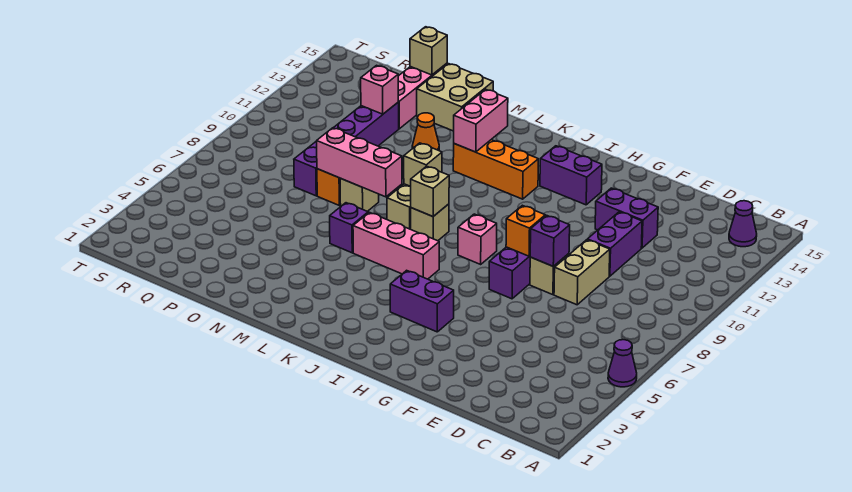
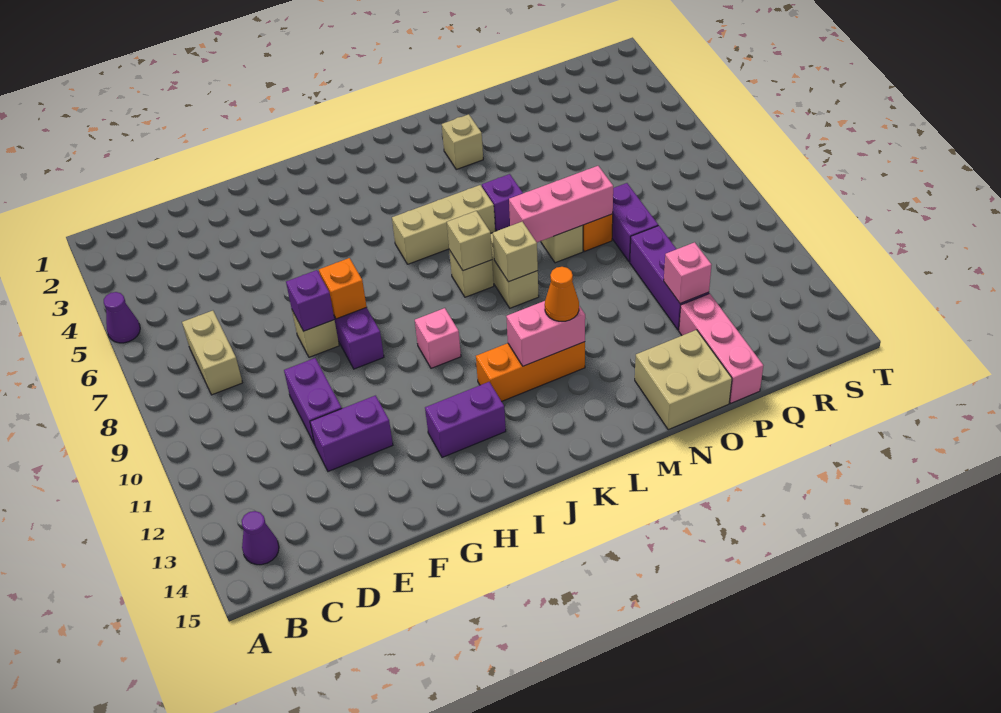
tan 1x2 brick [554,240,610,305] -> tan 1x2 brick moved to [182,311,243,395]
purple 1x2 brick [390,270,454,332] -> none
pink 1x1 brick [458,214,497,264] -> pink 1x1 brick moved to [415,308,461,368]
pink 1x3 brick [353,212,439,279] -> tan 1x3 brick [392,185,495,264]
pink 1x2 brick [454,89,508,152] -> pink 1x2 brick turned to [506,301,585,366]
orange 1x1 cone [412,113,439,151] -> orange 1x1 cone moved to [545,267,579,321]
tan 1x1 brick [410,27,447,75] -> tan 1x1 brick moved to [442,114,483,169]

